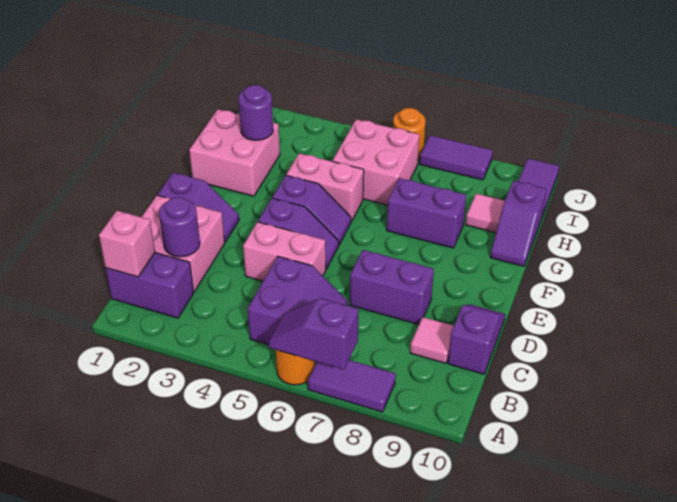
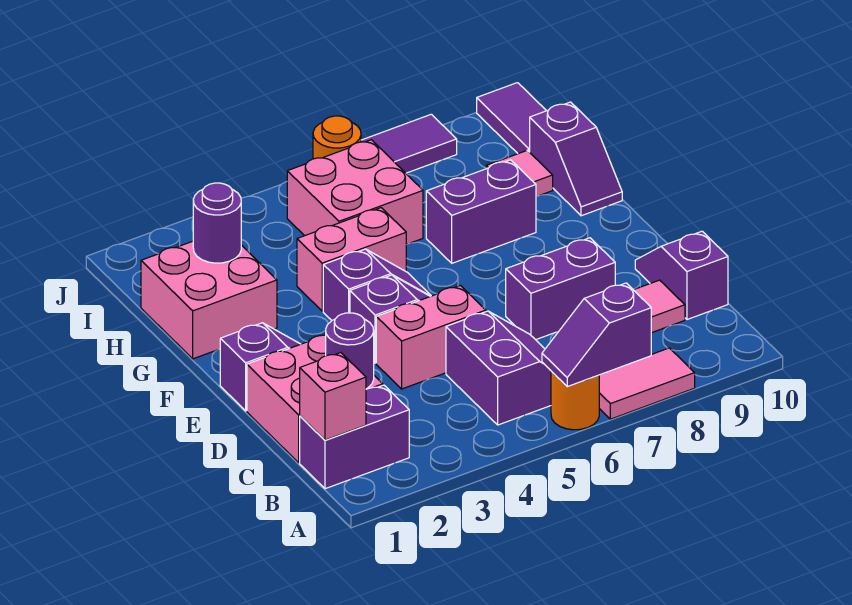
purple 1x2 tile [308,360,396,412] -> pink 1x2 tile [599,348,695,419]

